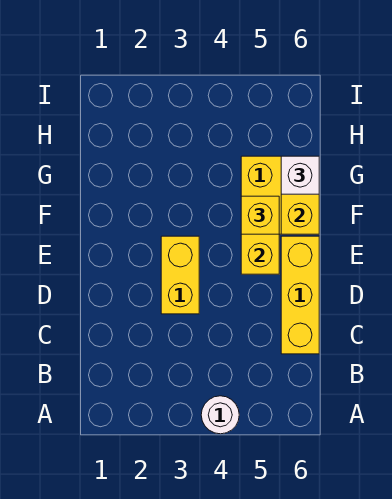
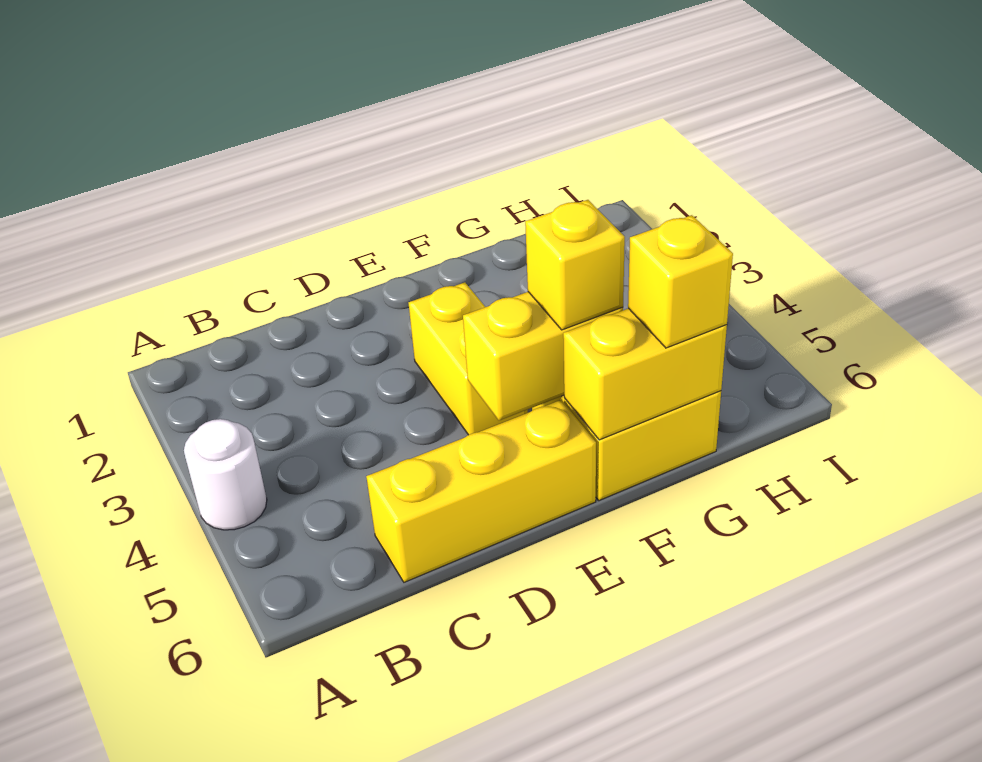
yellow 1x2 brick [161,236,199,314] -> yellow 1x2 brick turned to [409,282,528,435]
white 1x1 brick [281,156,319,194] -> yellow 1x1 brick [628,215,733,348]

